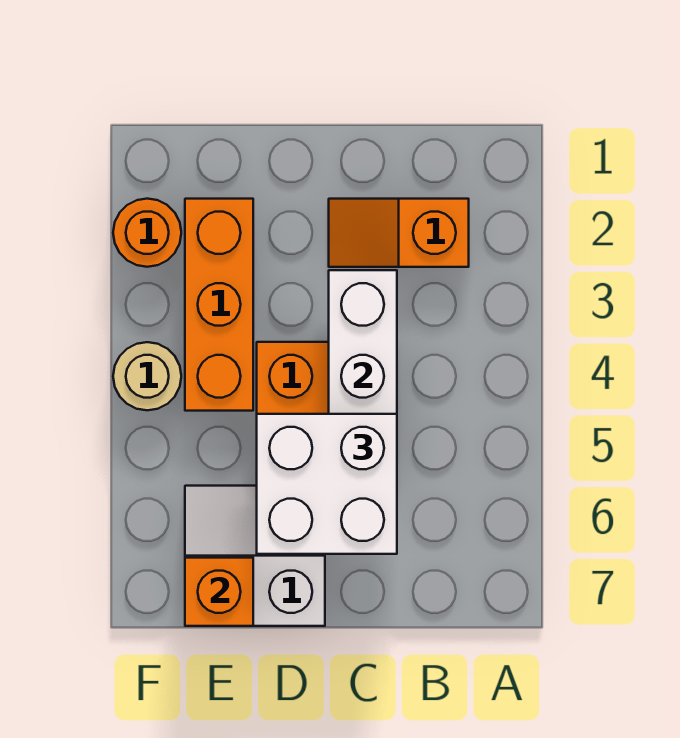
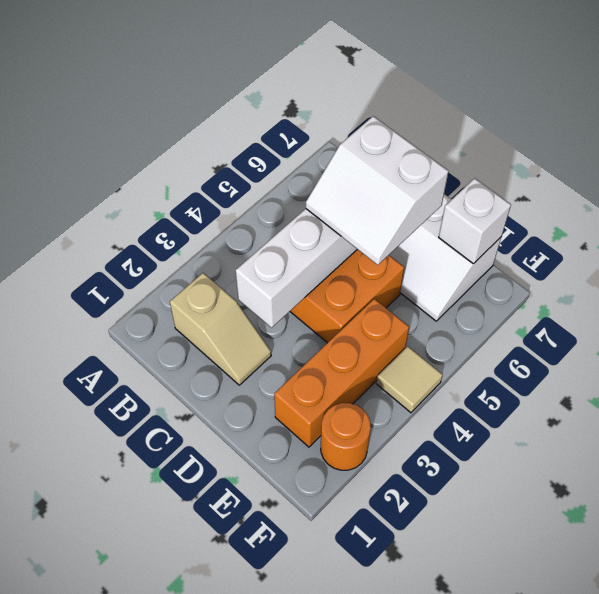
orange 1x2 slope [329,199,469,267] -> tan 1x2 slope [170,273,271,385]
white 2x2 brick [257,414,397,554] -> white 2x2 slope [306,116,449,265]
orange 1x1 brick [185,558,253,626] -> white 1x1 brick [439,178,511,264]
tan 1x1 round brick [113,342,181,410] -> tan 1x1 tile [376,346,443,413]

